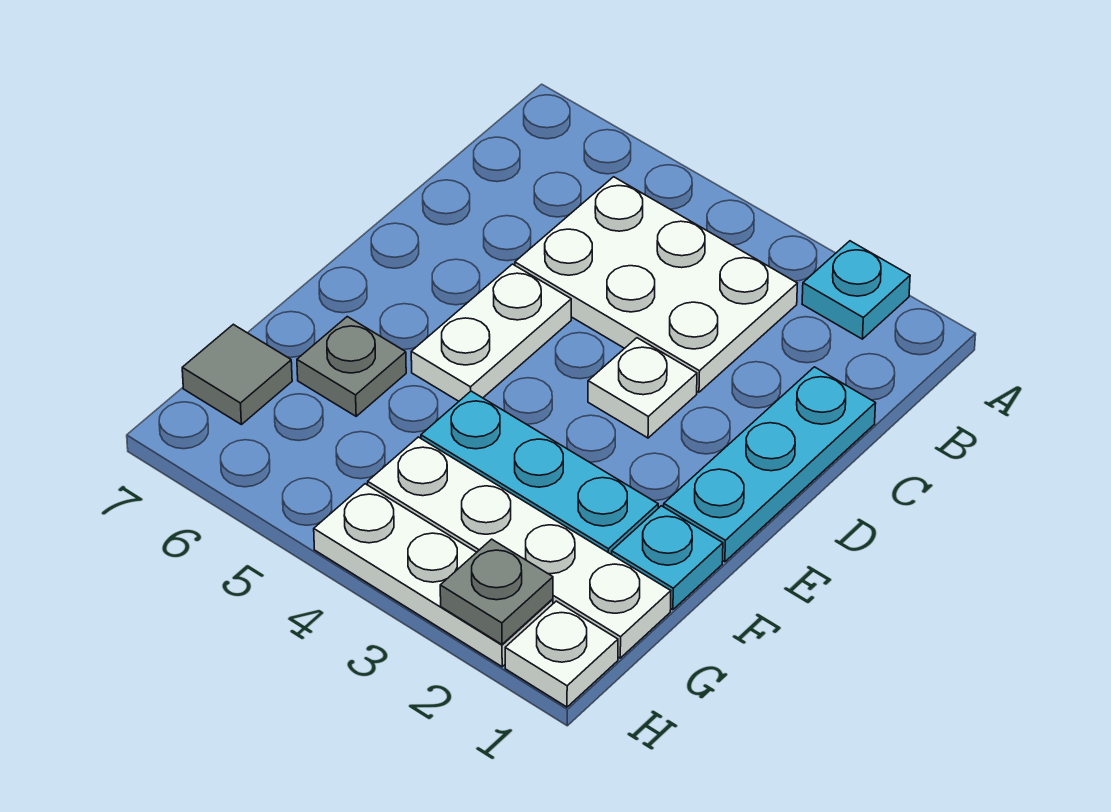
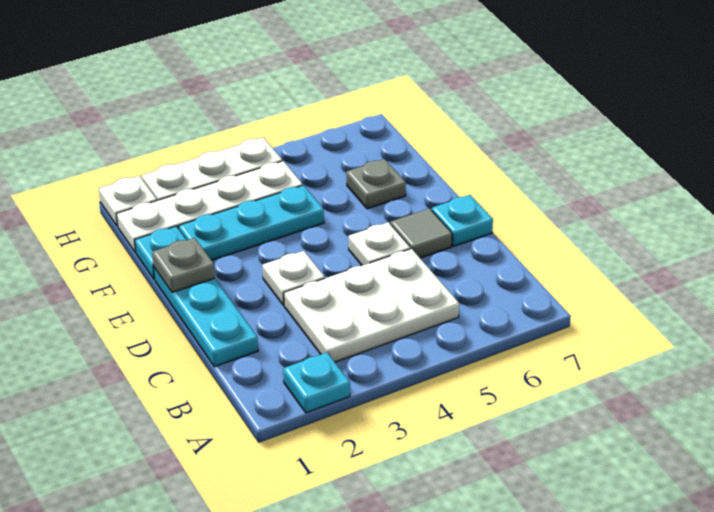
white 1x2 plate [411,264,571,401] -> white 1x1 plate [349,222,410,265]
none -> cyan 1x1 plate [432,195,493,246]
grey 1x1 tile [182,324,292,424] -> grey 1x1 tile moved to [390,208,452,258]
grey 1x1 plate [440,539,553,644] -> grey 1x1 plate moved to [152,238,215,293]

